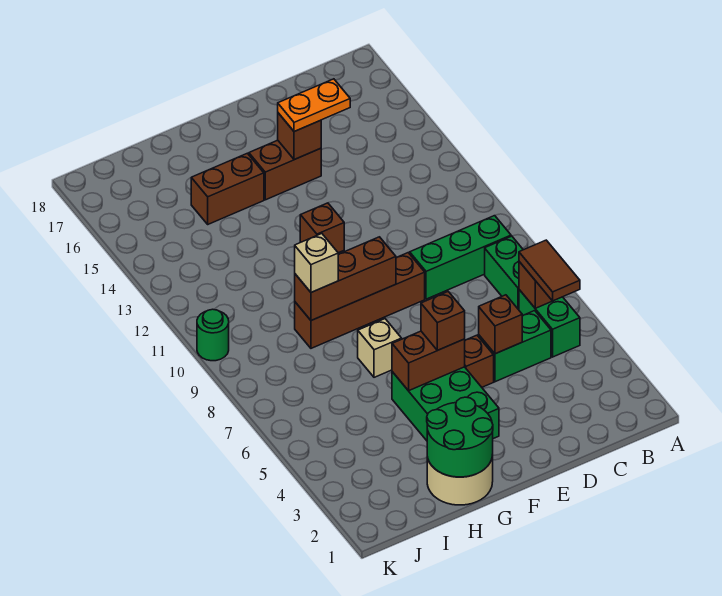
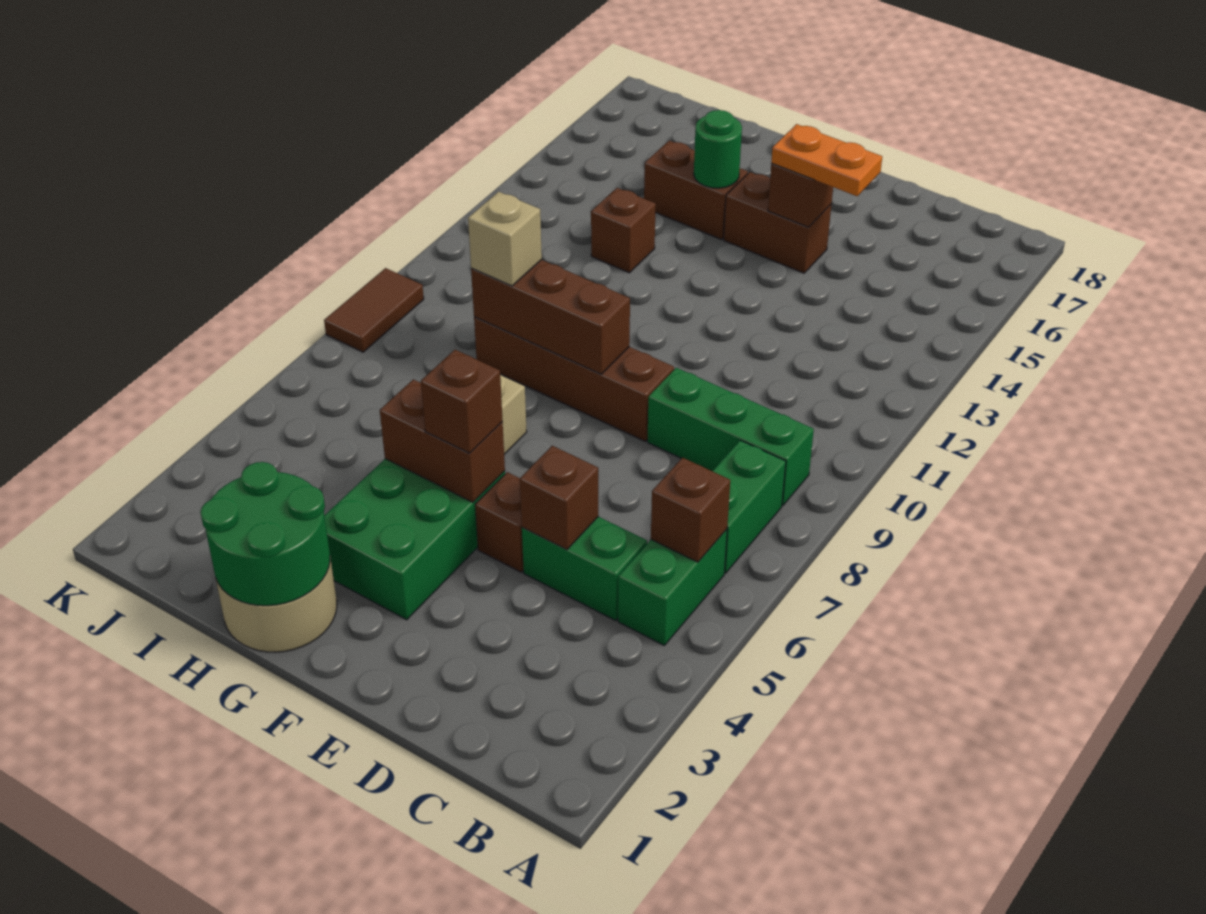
brown 1x2 tile [519,240,580,301] -> brown 1x2 tile moved to [324,268,424,352]
brown 1x1 brick [300,203,344,253] -> brown 1x1 brick moved to [591,188,656,273]
green 1x1 round brick [197,309,229,361] -> green 1x1 round brick moved to [694,110,742,188]

